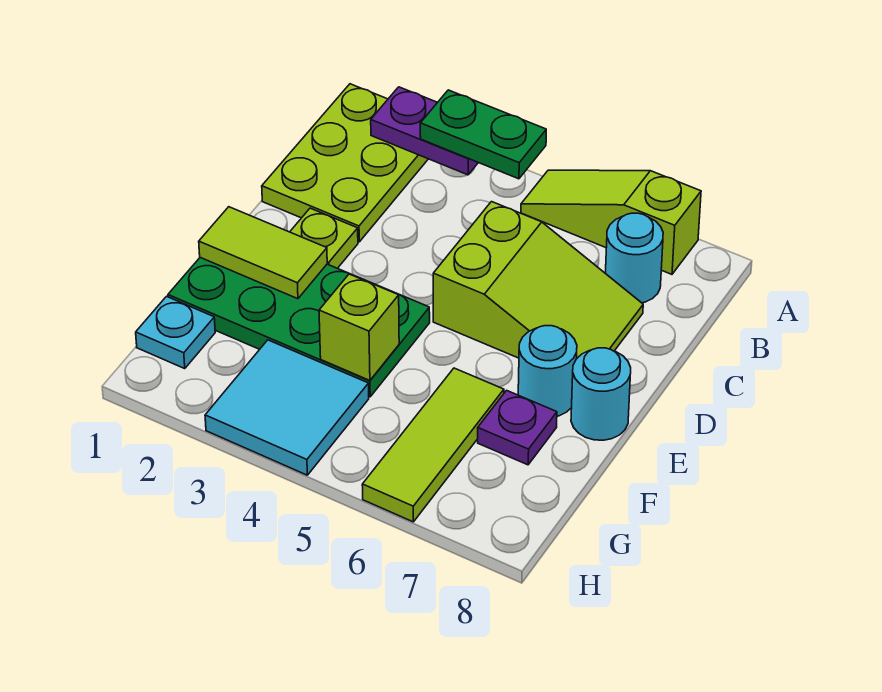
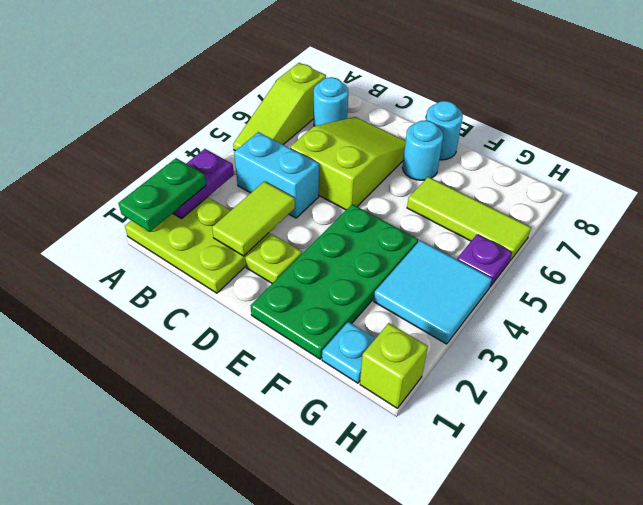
green 1x2 plate [420,90,546,179] -> green 1x2 plate moved to [118,158,206,232]
none -> cyan 1x2 brick [234,132,319,218]
lime 1x2 tile [199,207,327,299] -> lime 1x2 tile moved to [212,181,295,256]
lime 1x1 brick [319,274,399,380] -> lime 1x1 brick moved to [360,323,428,408]
purple 1x1 plate [478,390,557,465] -> purple 1x1 plate moved to [457,234,512,287]

